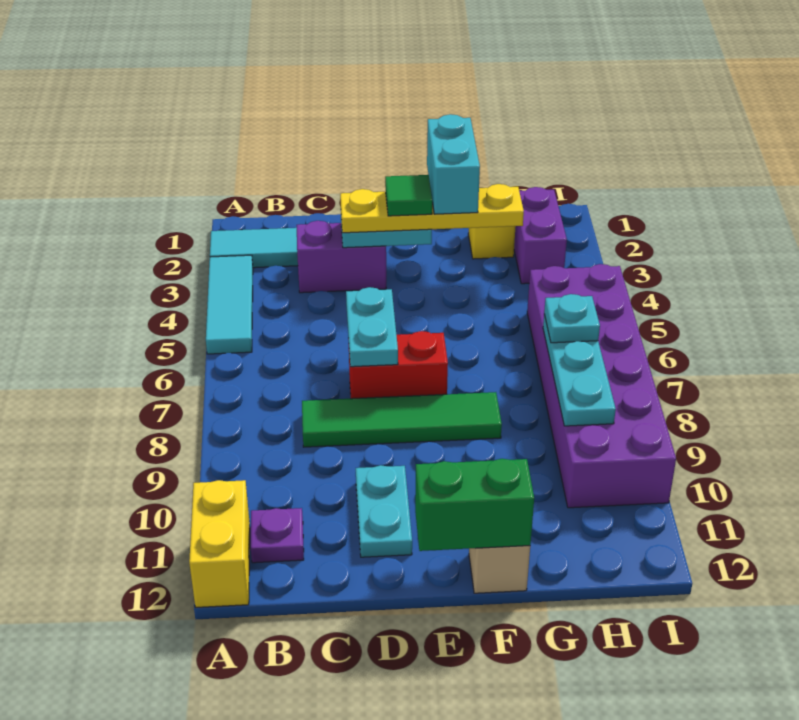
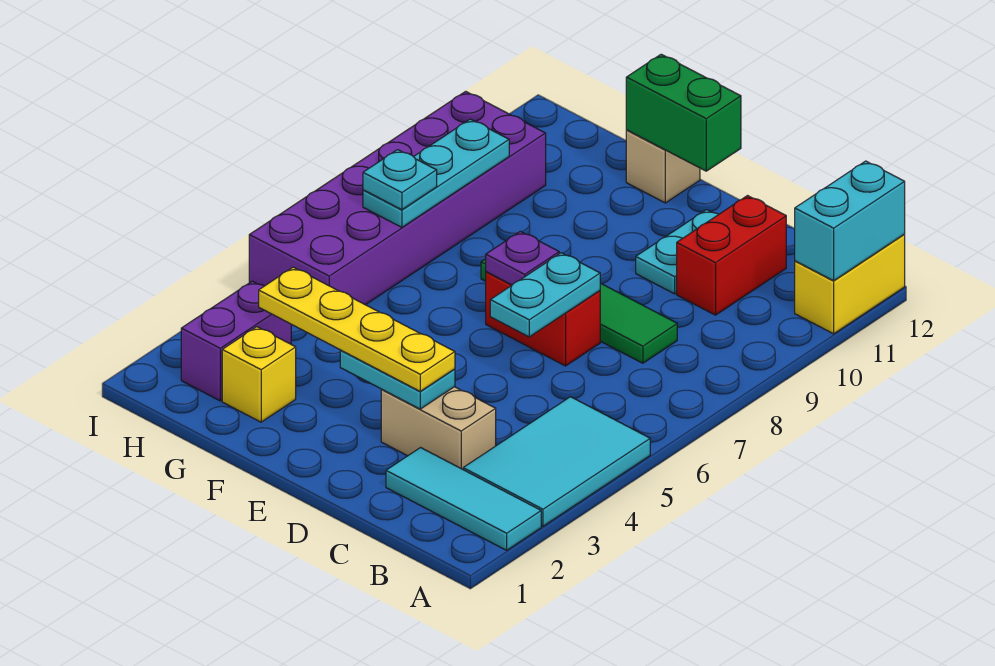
cyan 1x3 tile [206,255,253,354] -> cyan 2x3 tile [463,397,650,526]
purple 1x1 plate [251,508,304,563] -> purple 1x1 plate moved to [486,231,559,285]
purple 1x2 brick [297,221,386,293] -> tan 1x2 brick [381,387,496,469]
none -> red 1x2 brick [677,196,786,315]
green 1x1 tile [385,175,432,216] -> none
cyan 1x2 brick [427,114,480,214] -> cyan 1x2 brick moved to [795,161,905,281]

